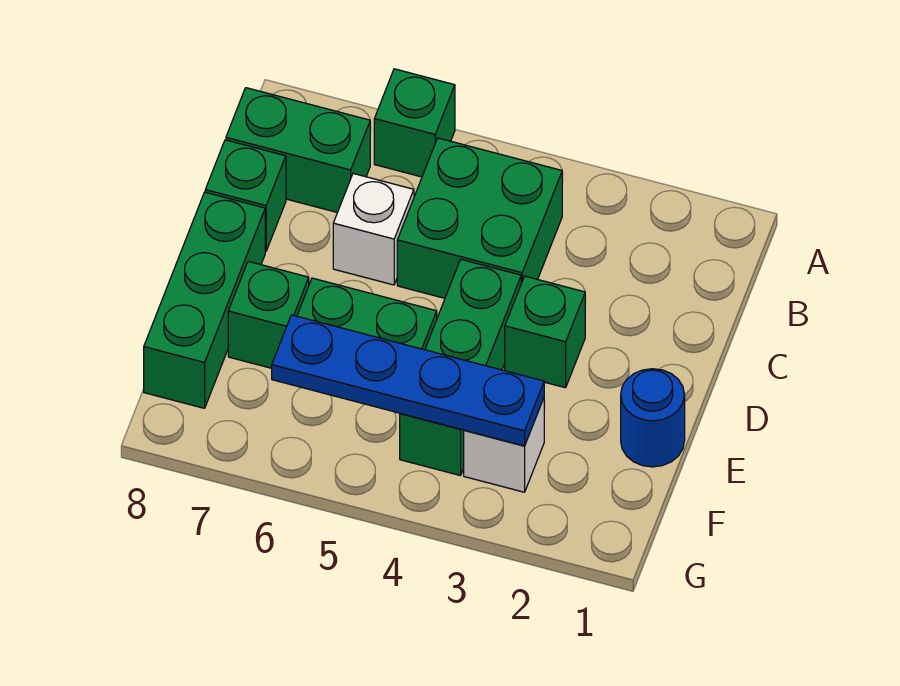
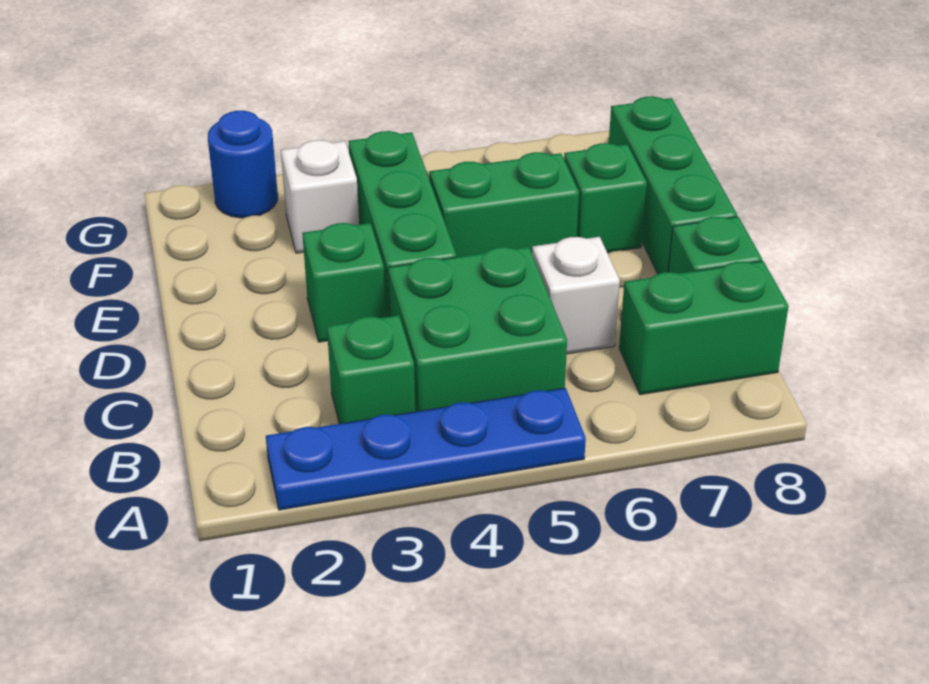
green 1x1 brick [374,69,455,177] -> green 1x1 brick moved to [327,315,415,424]
blue 1x1 round brick [621,369,685,467] -> blue 1x1 round brick moved to [208,111,278,218]
blue 1x4 plate [272,315,544,446] -> blue 1x4 plate moved to [266,388,586,510]

